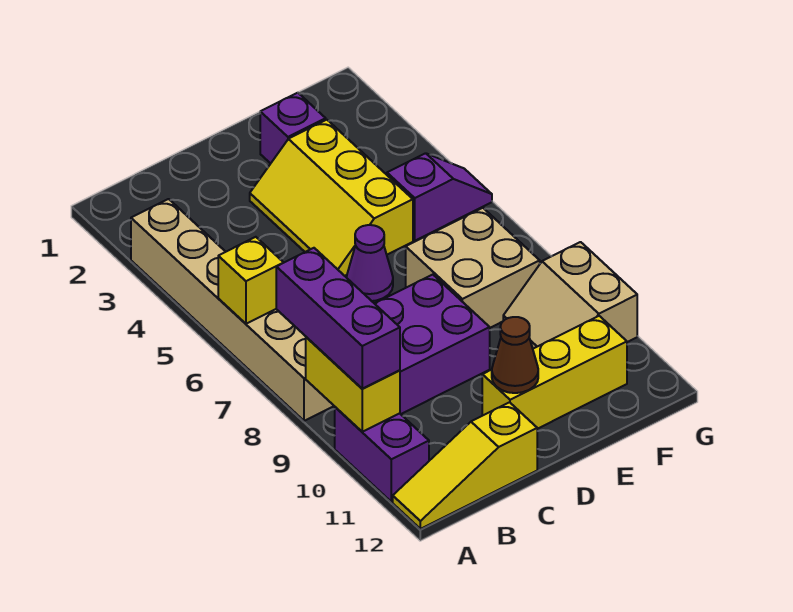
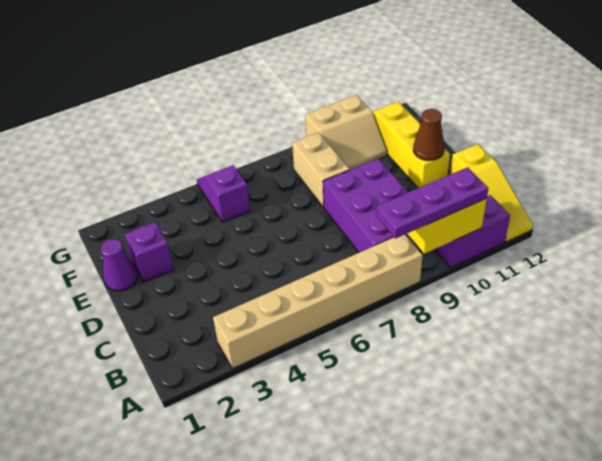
yellow 1x1 brick [218,237,284,324] -> none
purple 1x3 brick [276,248,400,389] -> purple 1x3 plate [376,167,489,238]
yellow 2x3 slope [250,120,413,276] -> none
purple 1x1 cone [346,225,393,301] -> purple 1x1 cone moved to [101,239,137,291]
tan 2x2 brick [406,208,540,328] -> tan 1x2 brick [292,133,350,207]

